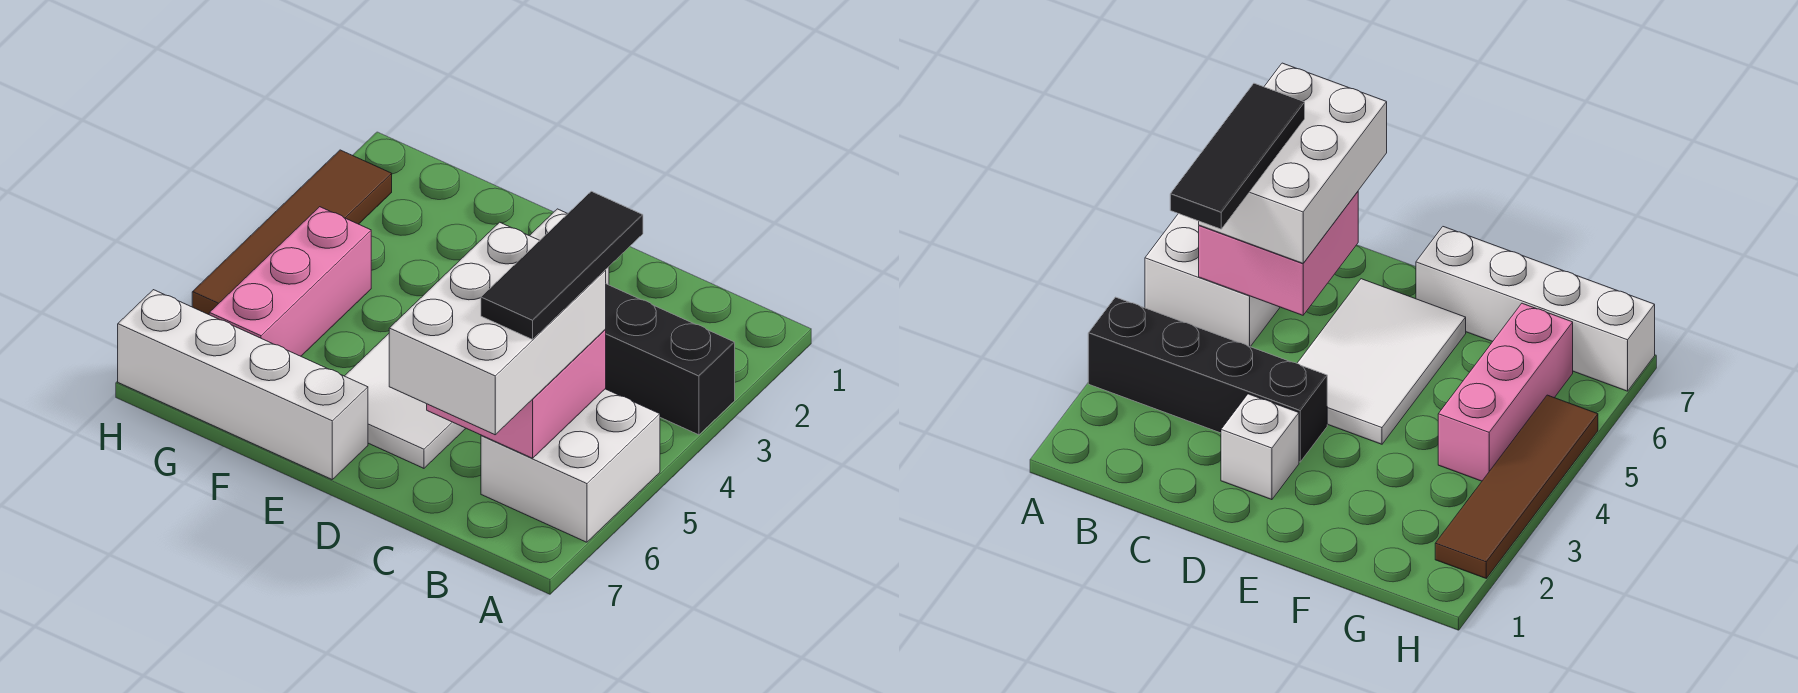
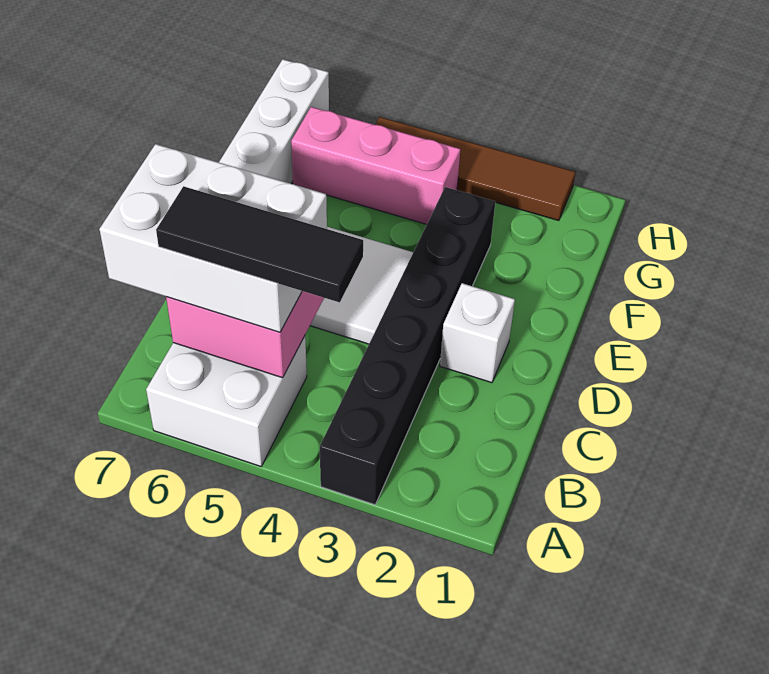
black 1x4 brick [605,284,735,435] -> black 1x6 brick [320,187,495,505]

